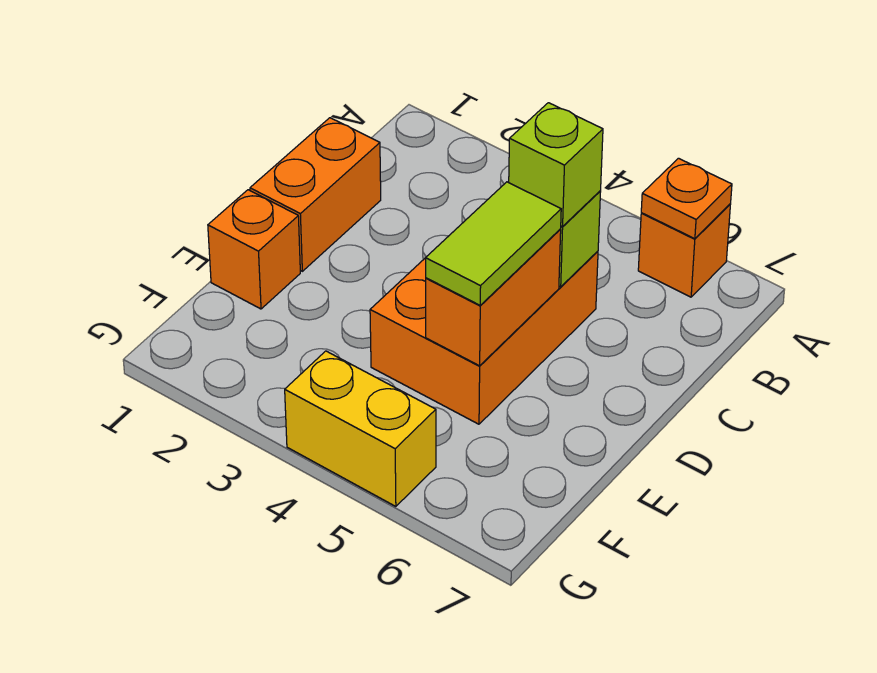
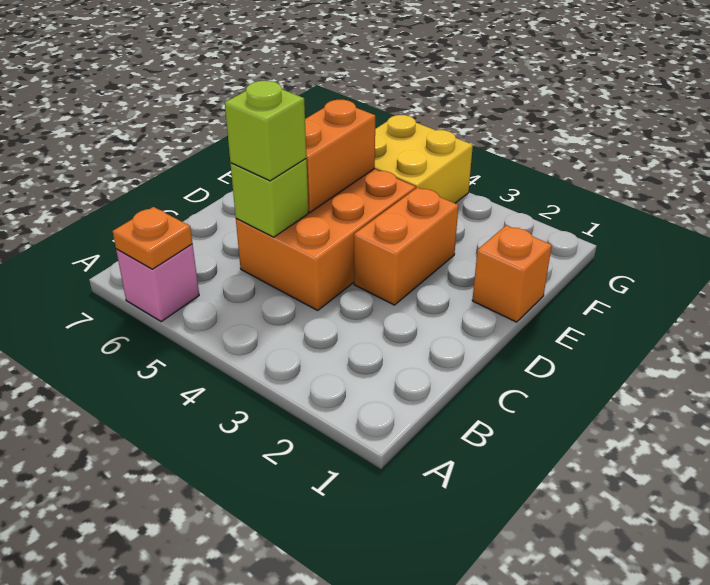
orange 1x1 brick [638,204,731,297] -> pink 1x1 brick [116,244,199,322]
orange 1x2 brick [250,118,381,271] -> orange 1x2 brick moved to [354,187,458,305]
lime 1x2 tile [426,182,561,305] -> none
yellow 1x2 brick [285,351,436,506] -> yellow 2x2 brick [375,115,473,203]

